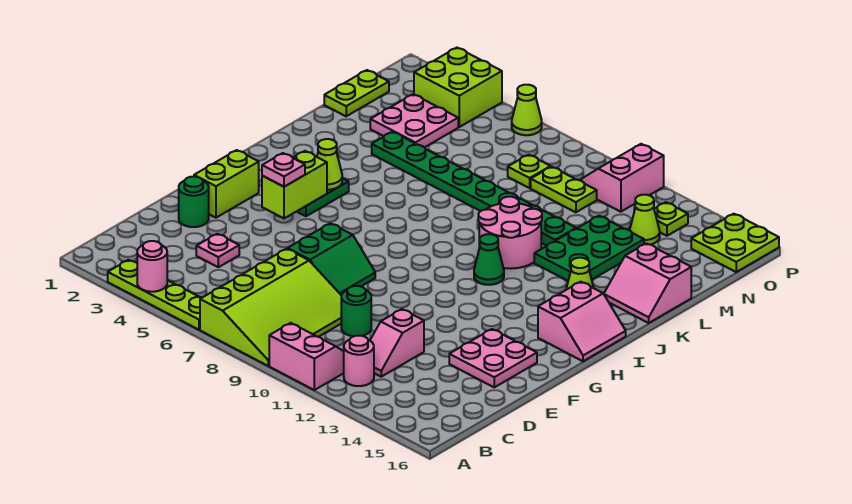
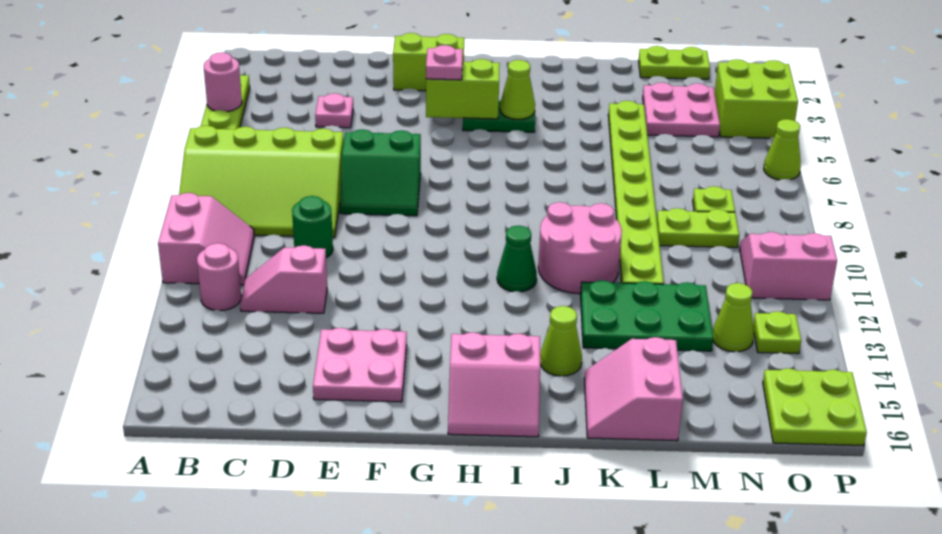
green 1x1 round brick [179,177,209,227] -> none
green 1x8 plate [372,132,576,246] -> lime 1x8 plate [608,101,664,284]
lime 1x2 plate [531,167,597,212] -> lime 1x2 plate turned to [657,208,739,248]

